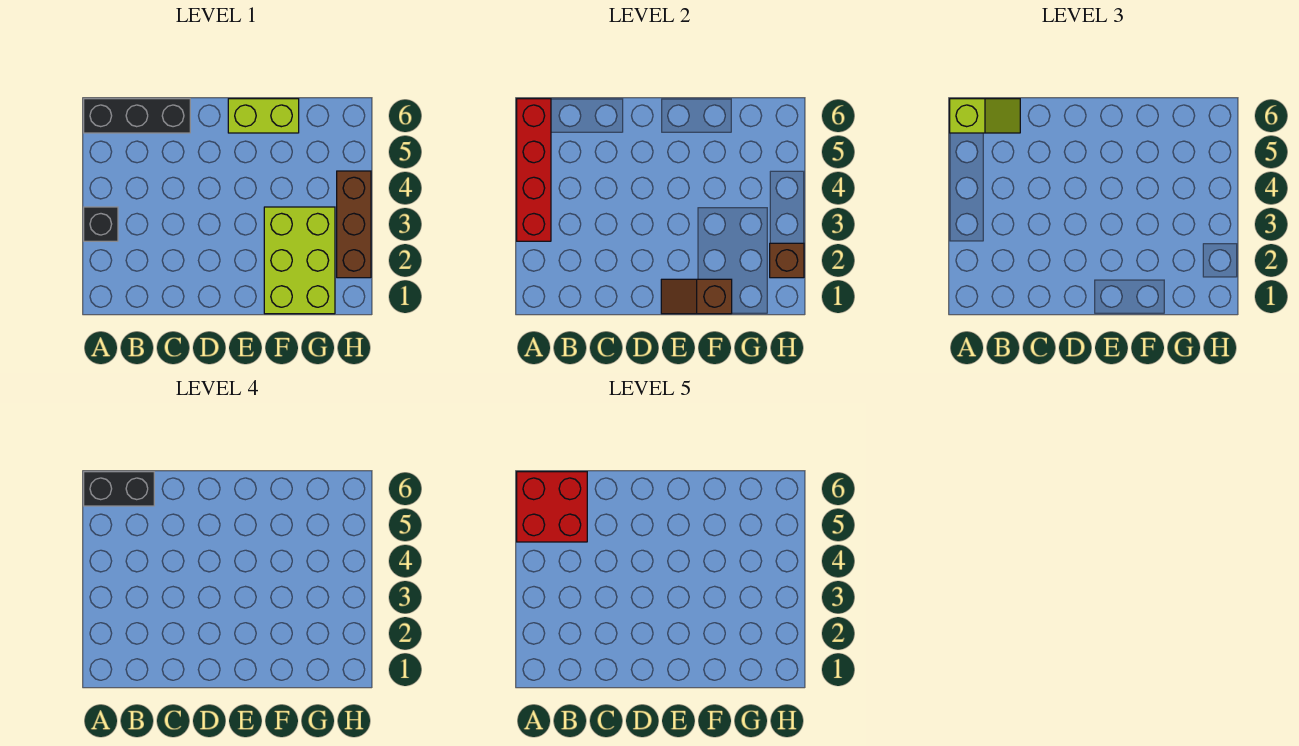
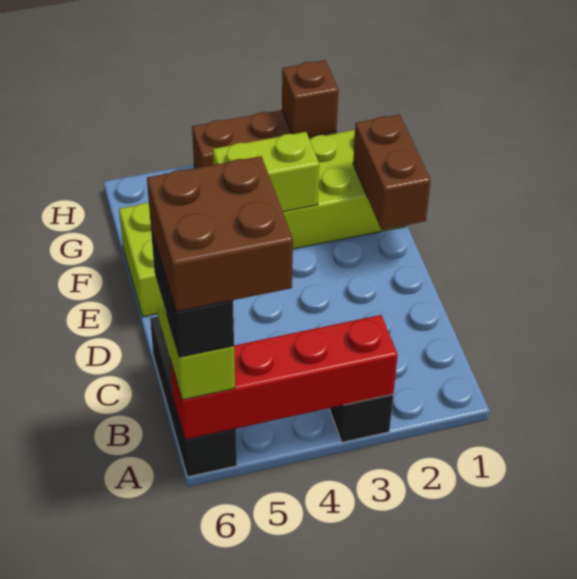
red 2x2 brick [517,472,587,542] -> brown 2x2 brick [147,156,293,312]
brown 1x2 slope [661,279,732,314] -> brown 1x2 brick [353,115,431,230]
none -> lime 1x2 brick [213,132,319,212]

